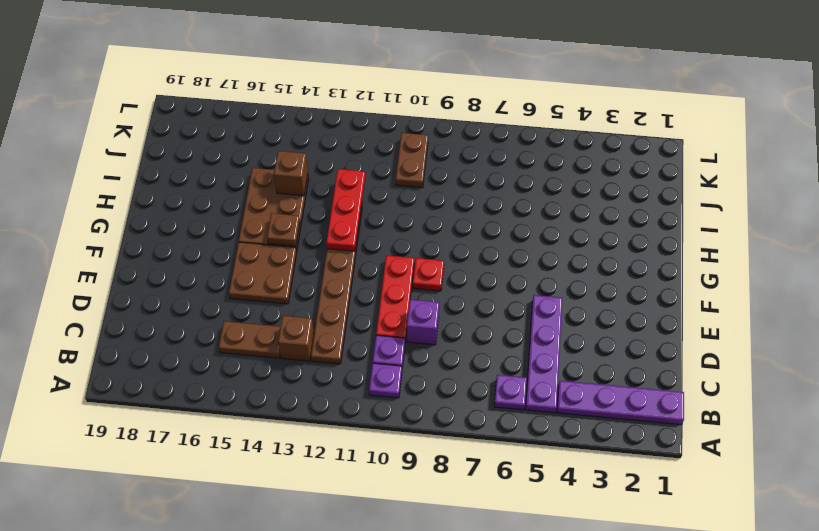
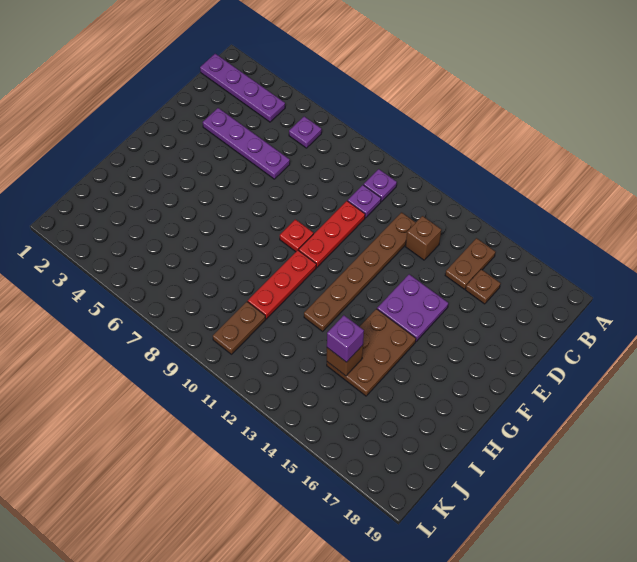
purple 1x4 plate [526,295,562,413] -> purple 1x4 plate turned to [203,108,290,179]
brown 1x2 plate [219,321,281,358] -> brown 1x2 plate turned to [445,238,495,289]
purple 1x1 brick [407,300,439,345] -> purple 1x1 brick moved to [327,315,364,362]
brown 2x2 plate [229,242,297,304] -> purple 2x2 plate [377,274,448,341]
red 1x3 plate [326,169,365,251] -> red 1x3 plate moved to [248,250,316,319]
brown 1x1 plate [267,213,300,246] -> brown 1x1 plate moved to [465,269,500,304]

